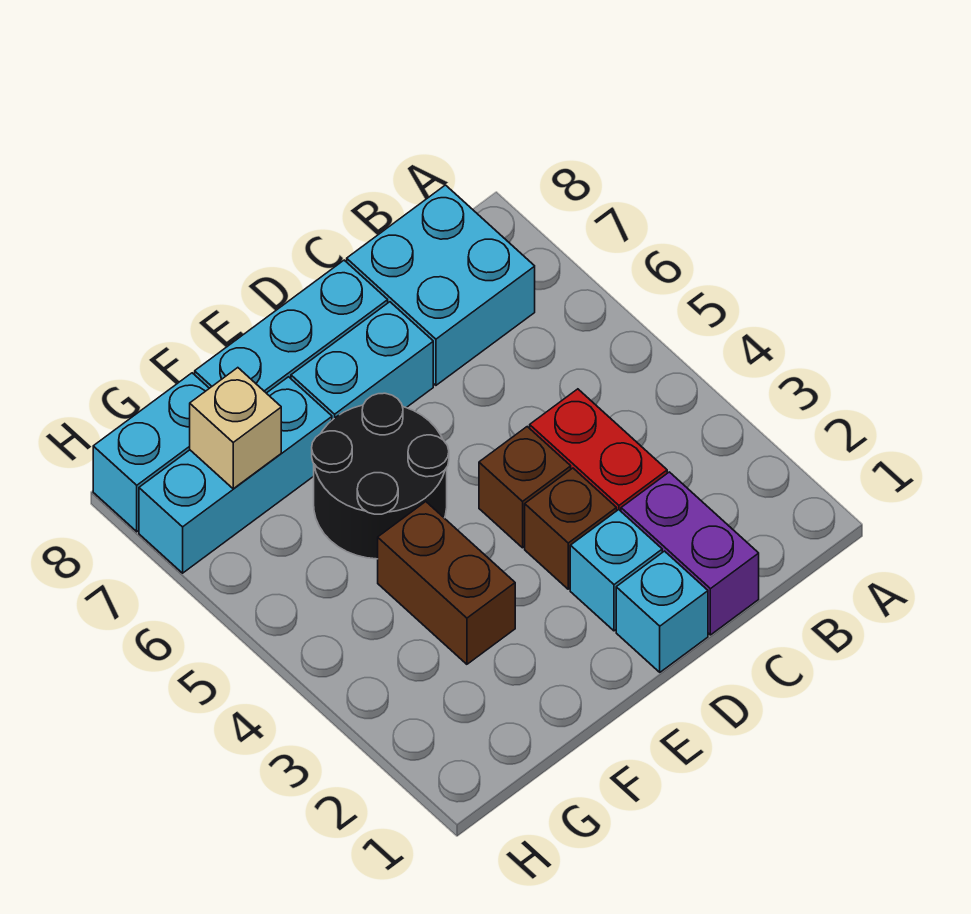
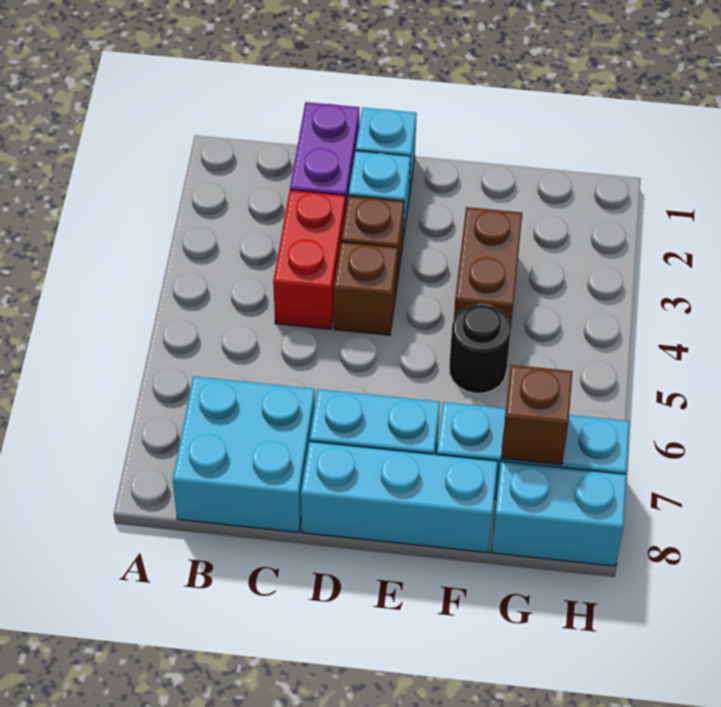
black 2x2 round brick [312,393,449,559] -> black 1x1 round brick [449,304,511,393]
tan 1x1 brick [190,368,281,489] -> brown 1x1 brick [501,365,573,465]

